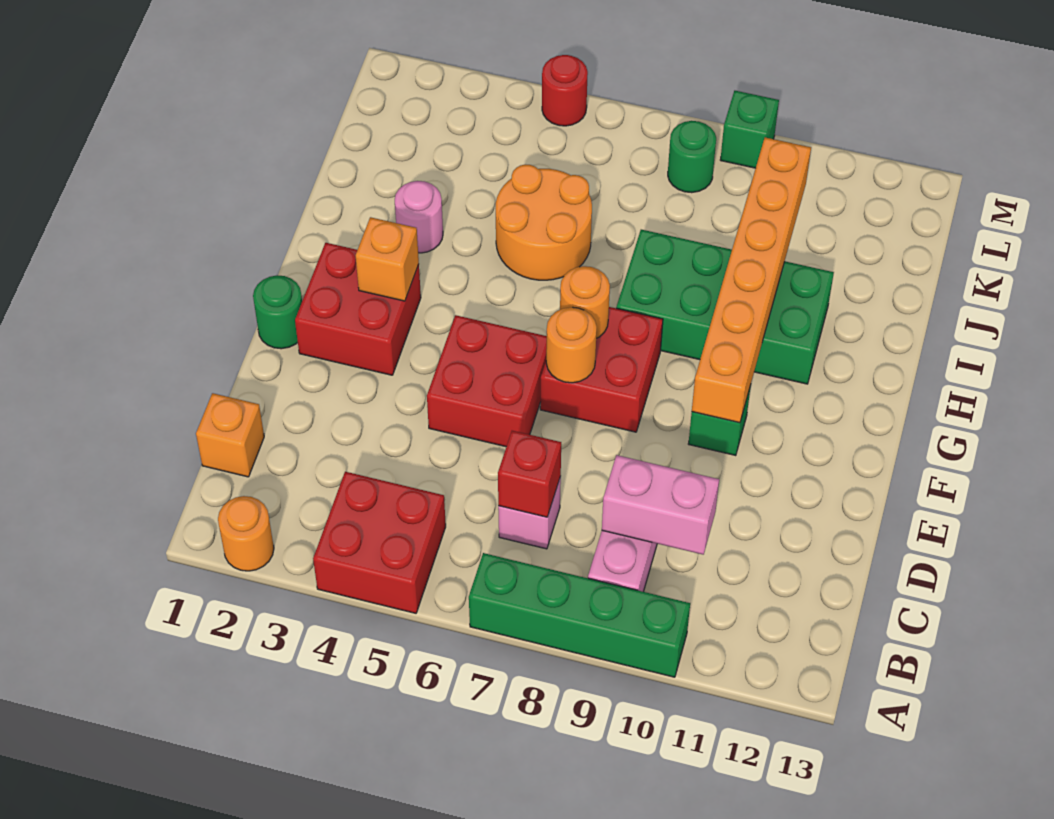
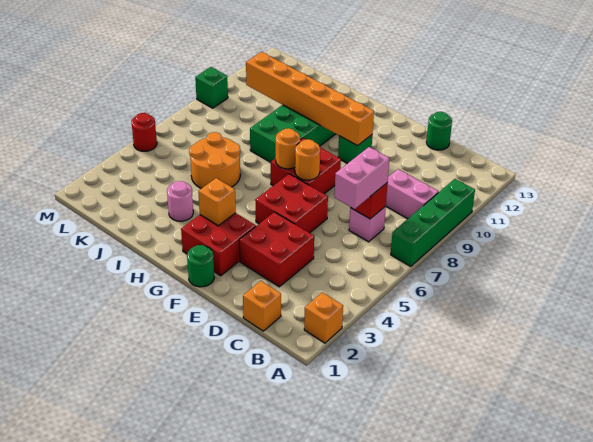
orange 1x1 round brick [218,496,274,571] -> orange 1x1 brick [304,292,343,343]
red 2x2 brick [313,472,446,613] -> red 2x2 brick moved to [239,212,314,287]
pink 1x2 brick [602,455,719,555] -> pink 1x2 brick moved to [334,147,389,209]
green 1x1 round brick [668,121,716,193] -> green 1x1 round brick moved to [426,112,452,150]

